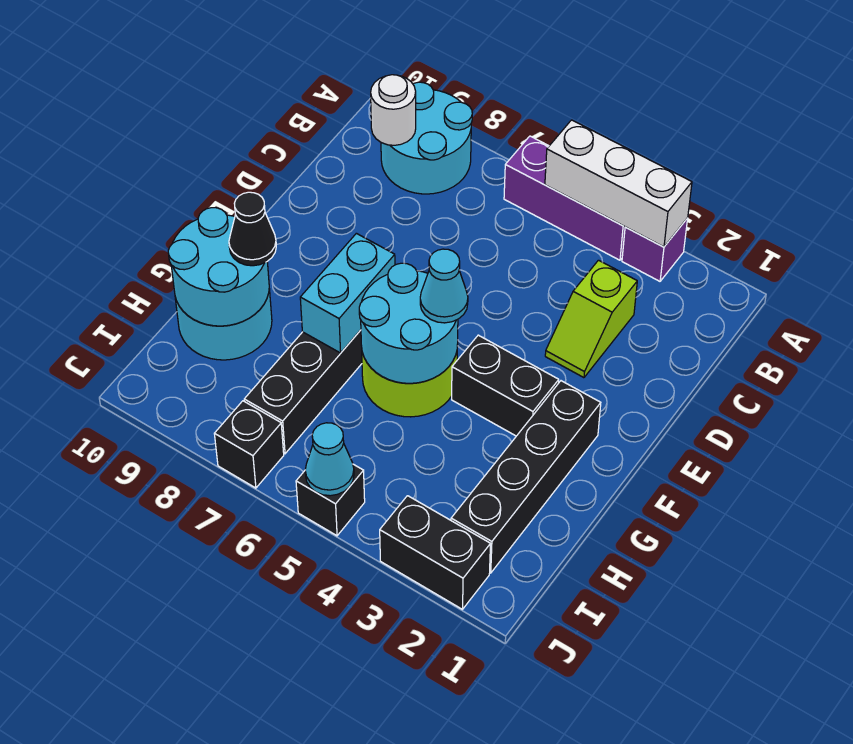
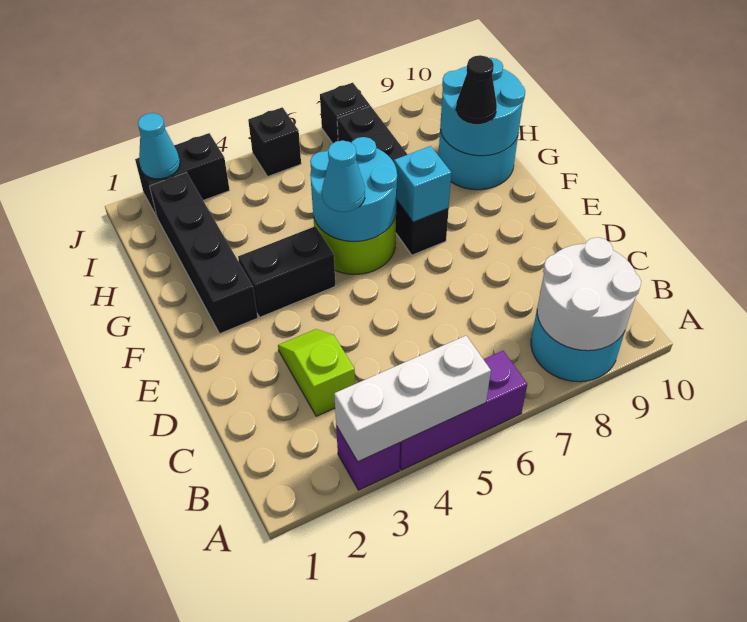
white 1x1 round brick [371,75,416,145] -> white 2x2 round brick [537,237,641,351]
cyan 1x2 brick [300,233,395,353] -> cyan 1x1 brick [394,146,451,222]
cyan 1x1 cone [305,423,354,496] -> cyan 1x1 cone moved to [138,113,180,179]

